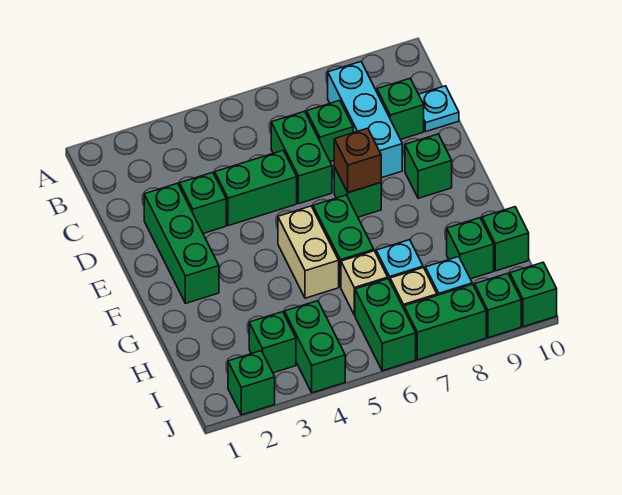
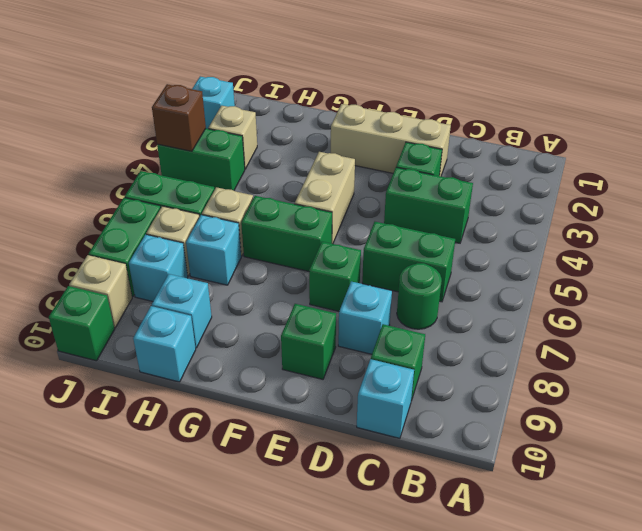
cyan 1x3 brick [328,62,402,178] -> cyan 1x1 brick [338,281,392,354]
green 1x1 brick [306,100,353,161] -> green 1x1 round brick [397,263,442,329]
cyan 1x1 plate [419,86,459,131] -> cyan 1x1 brick [357,359,414,438]
green 1x3 brick [144,183,219,303] -> tan 1x3 brick [331,104,451,176]
green 1x2 brick [215,151,297,226] -> green 1x2 brick turned to [384,167,473,243]
brown 1x1 brick [334,128,381,193] -> brown 1x1 brick moved to [152,84,206,151]
tan 1x2 brick [278,206,339,298] -> tan 1x2 brick turned to [295,152,355,244]
green 1x1 brick [447,218,494,279] -> cyan 1x1 brick [152,274,212,348]
green 1x1 brick [482,207,529,271] -> cyan 1x1 brick [133,306,196,382]
green 1x1 brick [249,312,296,373] -> tan 1x1 brick [208,106,257,169]
green 1x1 brick [228,351,275,415] -> cyan 1x1 brick [192,76,235,129]
green 1x1 brick [475,273,521,338] -> tan 1x1 brick [69,255,132,328]

